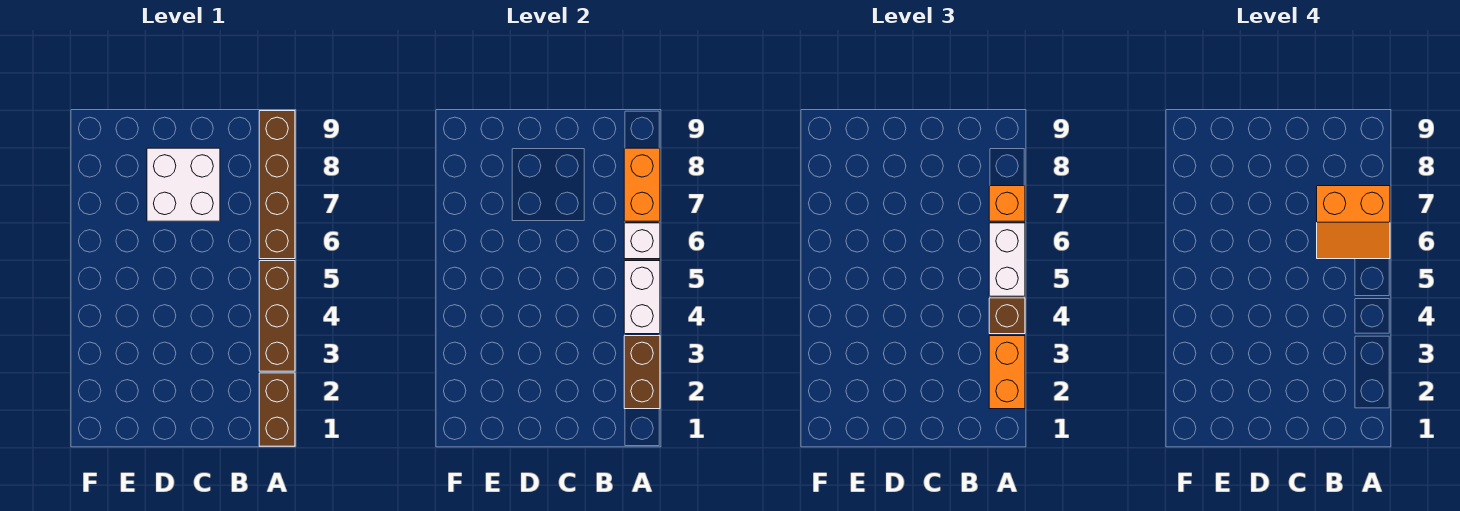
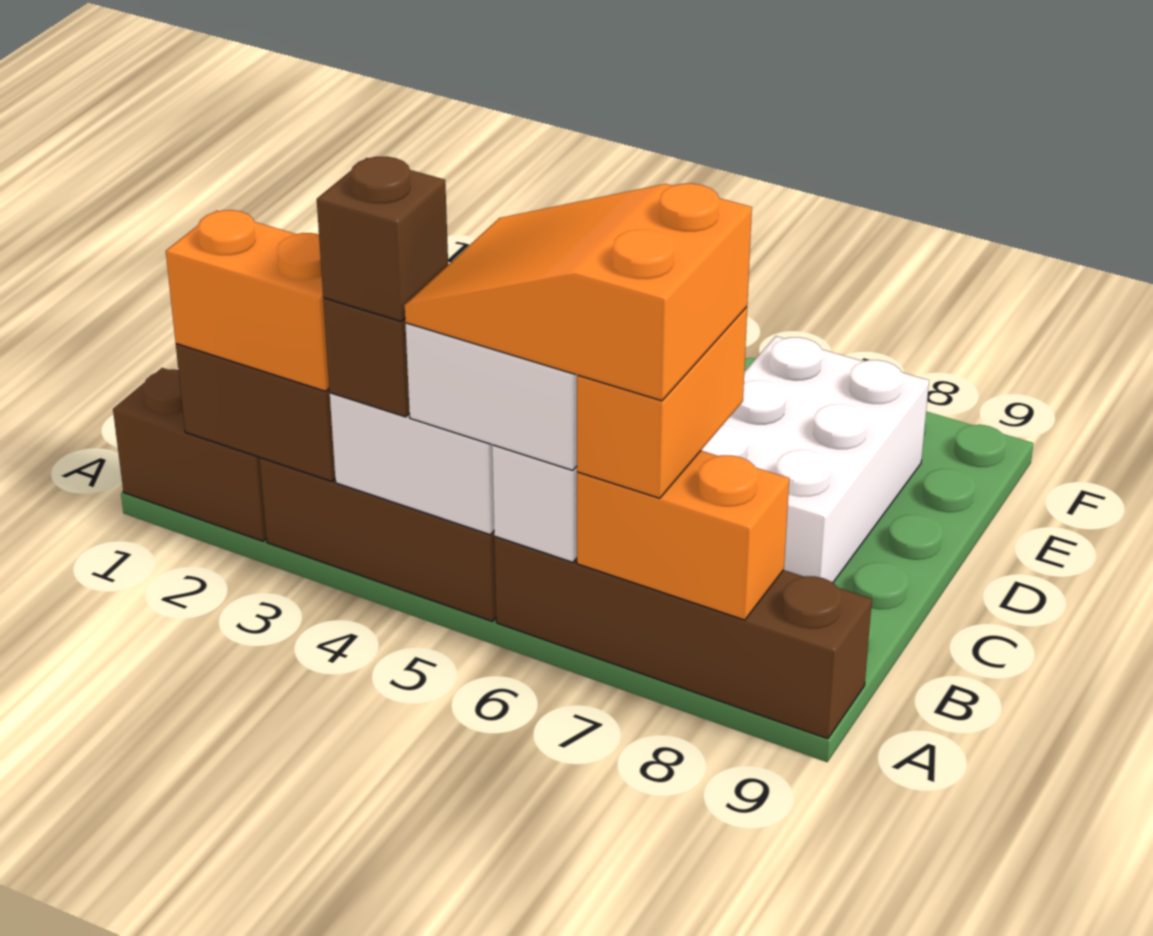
none -> brown 1x1 brick [317,157,448,321]
orange 2x2 slope [1317,186,1390,259] -> orange 2x3 slope [405,183,752,401]
orange 1x1 brick [989,186,1025,221] -> orange 1x2 brick [577,307,747,498]
white 2x2 brick [147,148,220,221] -> white 2x3 brick [701,336,929,582]

